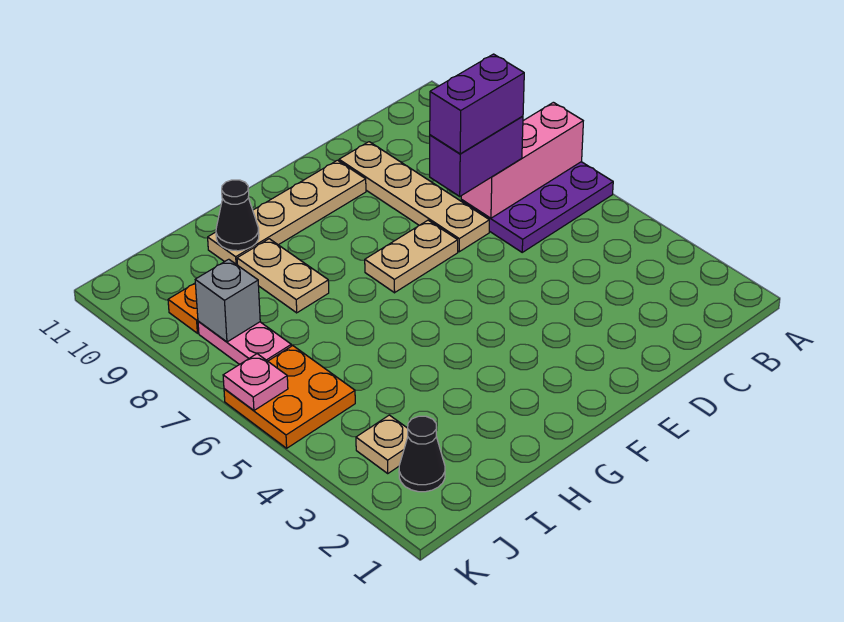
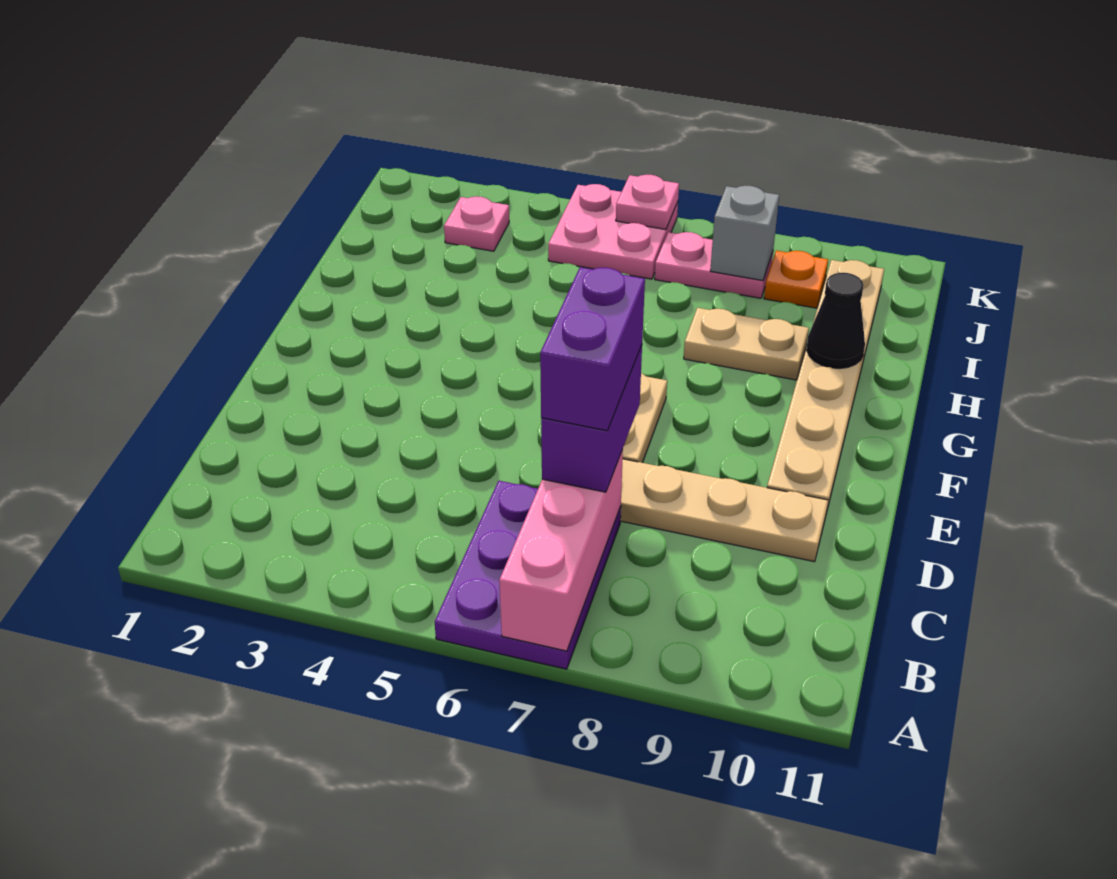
tan 1x4 plate [208,160,366,265] -> tan 1x6 plate [767,260,884,509]
black 1x1 cone [399,416,445,492] -> none
tan 1x1 plate [356,415,408,473] -> pink 1x1 plate [444,197,509,251]
orange 2x2 plate [224,346,355,448] -> pink 2x2 plate [548,184,678,279]

